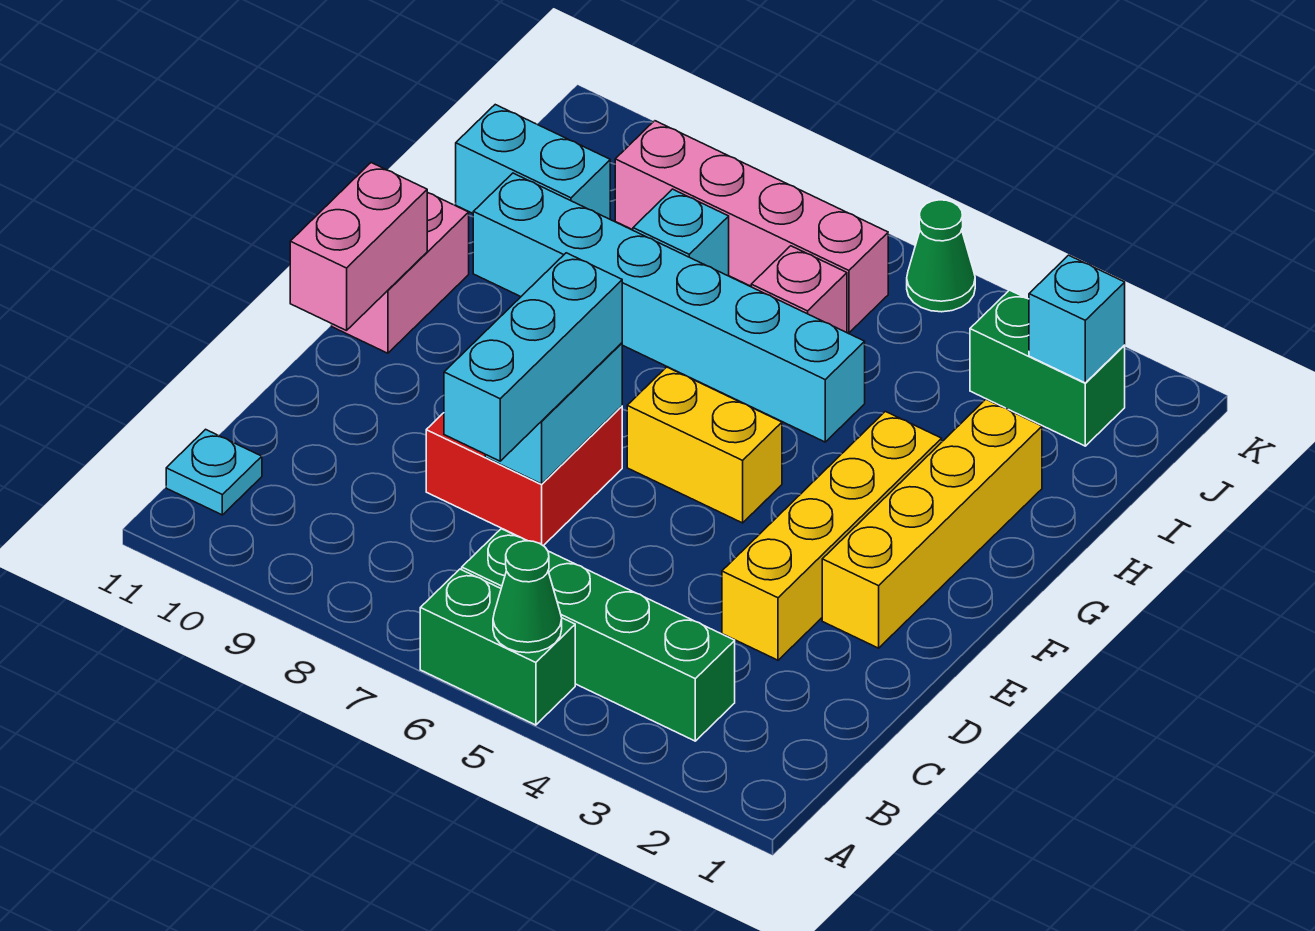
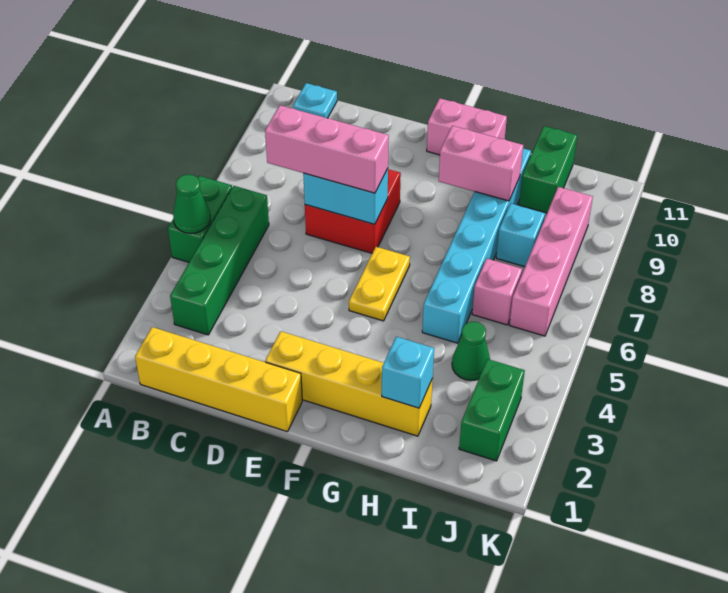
cyan 1x3 brick [444,253,622,461] -> pink 1x3 brick [265,105,389,193]
yellow 1x4 brick [722,411,942,660] -> yellow 1x4 brick moved to [135,327,302,432]
pink 1x2 brick [290,163,427,331] -> pink 1x2 brick moved to [439,126,523,201]
yellow 1x2 brick [627,367,782,523] -> yellow 1x2 plate [349,247,410,321]
cyan 1x2 brick [456,105,610,219] -> green 1x2 brick [519,126,577,213]
cyan 1x1 brick [1029,255,1125,383] -> cyan 1x1 brick moved to [382,337,434,408]
green 1x1 cone [907,200,975,312] -> green 1x1 cone moved to [452,322,490,381]

